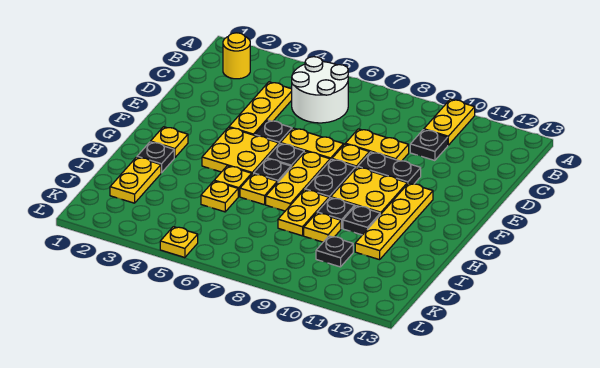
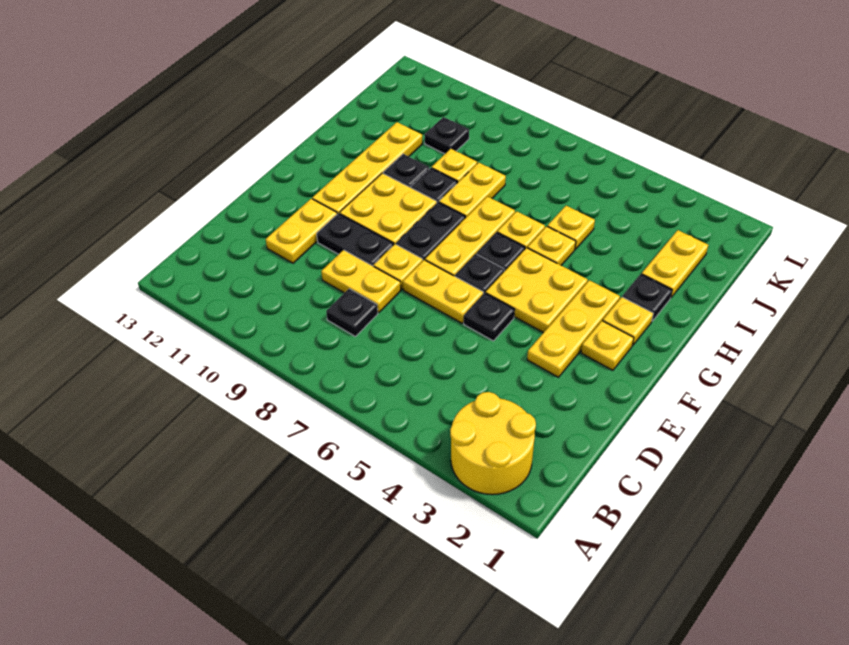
yellow 1x2 plate [424,99,475,145] -> yellow 1x2 plate moved to [266,199,337,263]
yellow 1x1 round brick [223,33,250,79] -> yellow 2x2 round brick [450,392,536,495]
white 2x2 round brick [292,57,348,123] -> none
yellow 1x3 plate [229,82,292,135] -> yellow 1x3 plate moved to [527,280,620,377]
black 1x1 plate [410,130,448,161] -> black 1x1 plate moved to [326,289,378,336]
yellow 1x1 plate [160,227,198,258] -> yellow 1x1 plate moved to [581,321,634,370]

